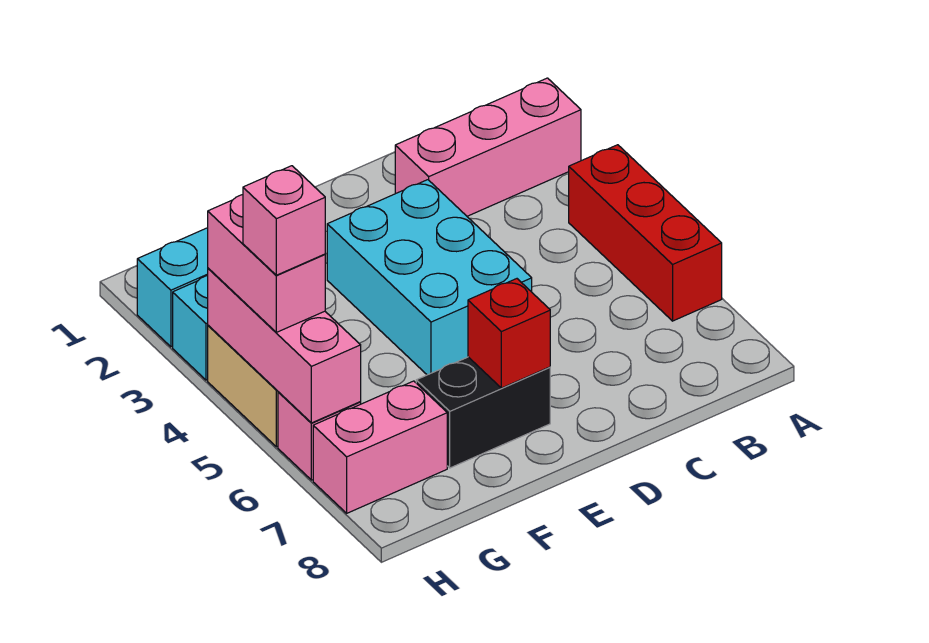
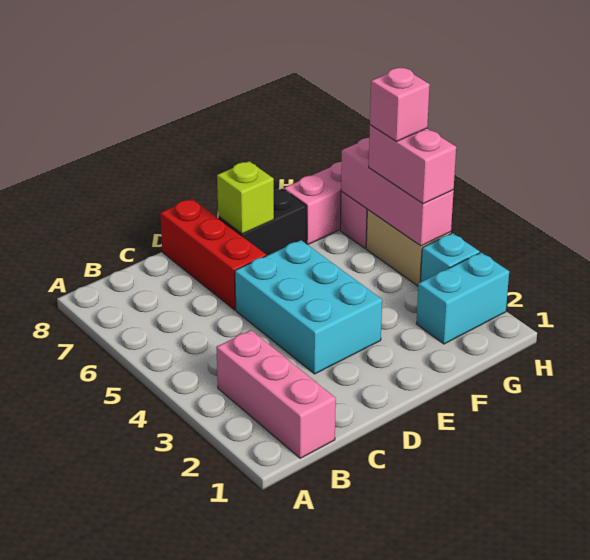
pink 1x3 brick [395,78,581,216] -> pink 1x3 brick turned to [216,330,336,458]
red 1x3 brick [569,145,722,321] -> red 1x3 brick moved to [160,199,266,310]
red 1x1 brick [468,279,550,388] -> lime 1x1 brick [217,161,274,234]

